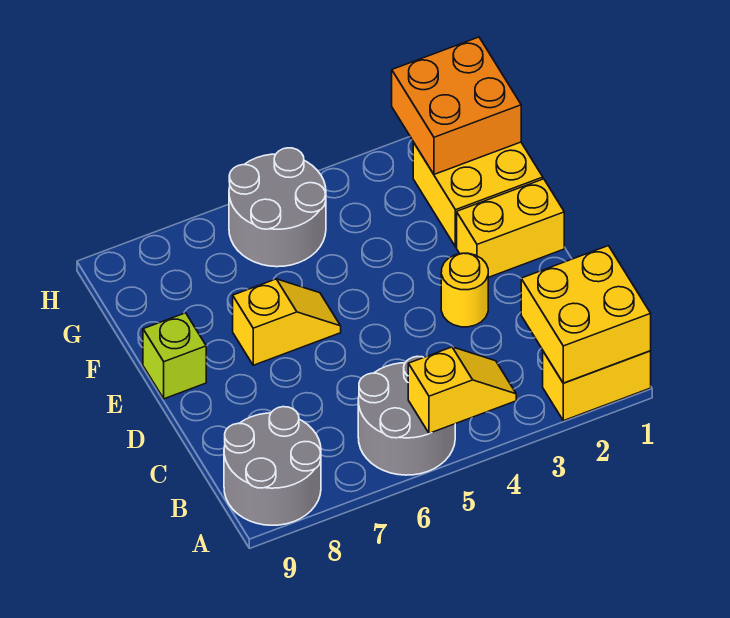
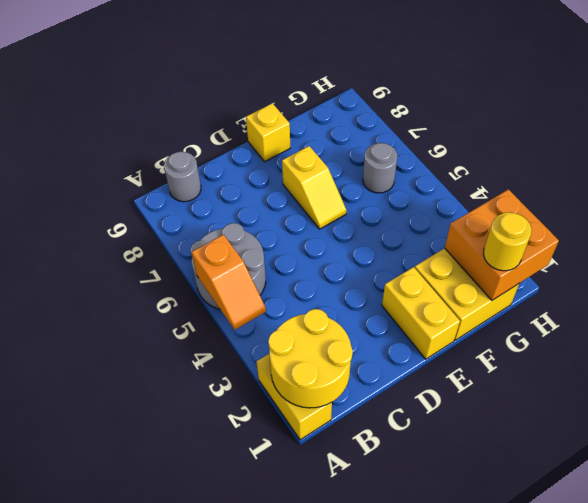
yellow 2x2 brick [521,246,651,383] -> yellow 2x2 round brick [268,309,353,408]
yellow 1x2 slope [408,347,516,433] -> orange 1x2 slope [192,235,266,330]
grey 2x2 round brick [224,407,321,525] -> grey 1x1 round brick [164,152,201,202]
yellow 1x1 round brick [441,253,488,327] -> yellow 1x1 round brick moved to [483,212,532,271]
lime 1x1 brick [143,313,206,399] -> yellow 1x1 brick [246,103,290,162]
grey 2x2 round brick [229,148,326,267] -> grey 1x1 round brick [363,143,398,193]

